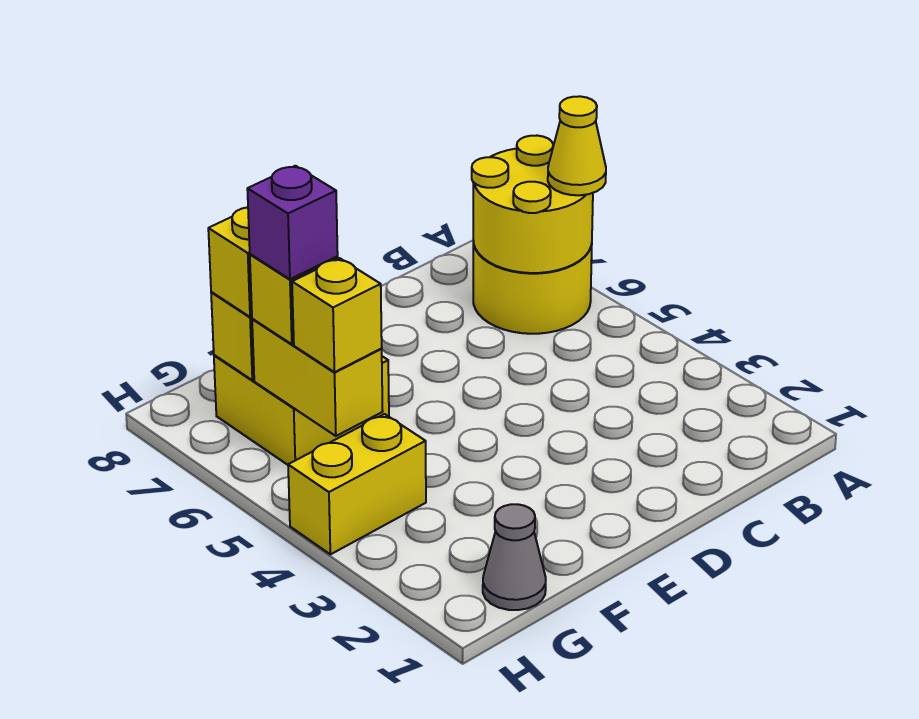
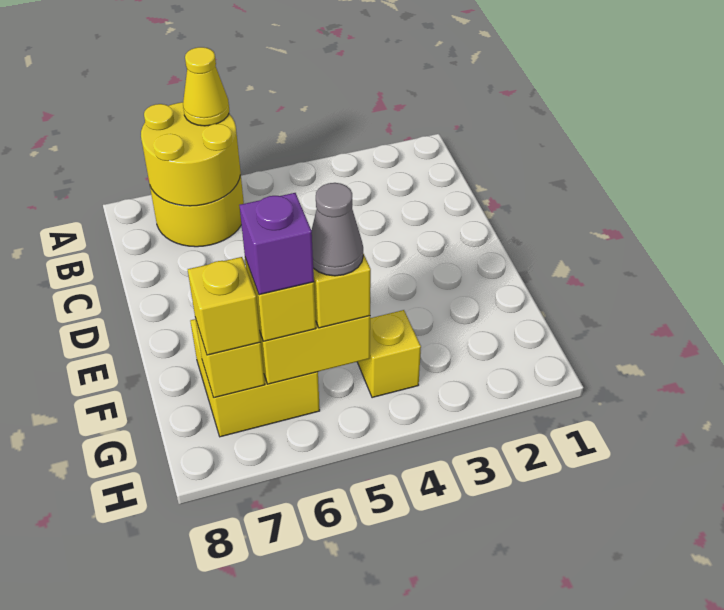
grey 1x1 cone [483,504,546,610] -> grey 1x1 cone moved to [311,183,363,276]
yellow 1x2 brick [288,414,426,554] -> yellow 1x1 brick [357,310,421,398]

